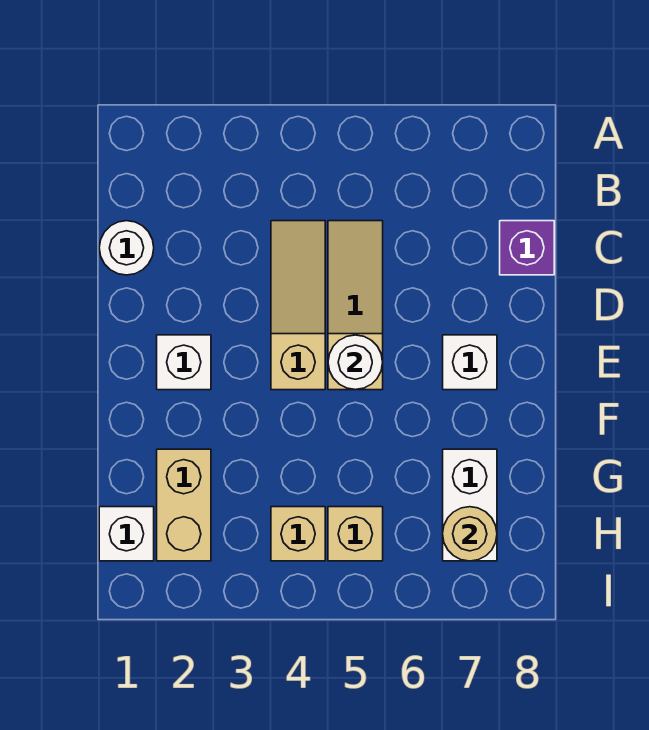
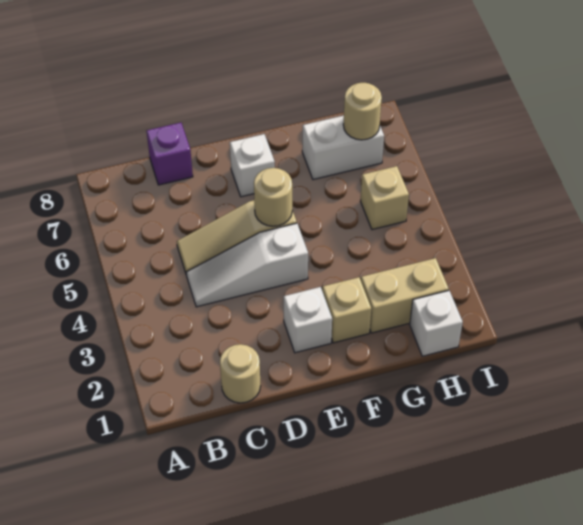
white 1x1 round brick [99,221,154,275] -> tan 1x1 round brick [220,344,260,403]
tan 1x3 slope [271,221,325,390] -> white 1x3 slope [186,223,308,307]
white 1x1 round brick [328,335,383,390] -> tan 1x1 round brick [254,168,292,226]
tan 1x1 brick [271,507,325,561] -> tan 1x1 brick moved to [322,277,371,343]

